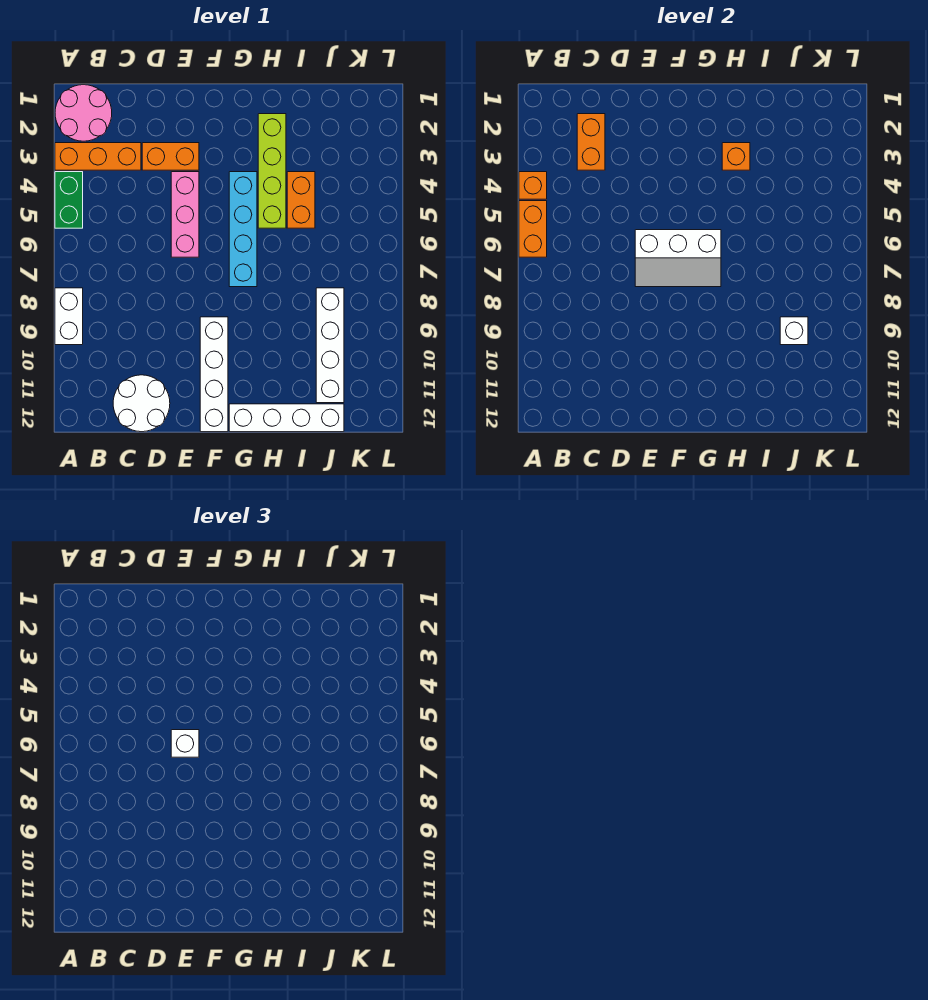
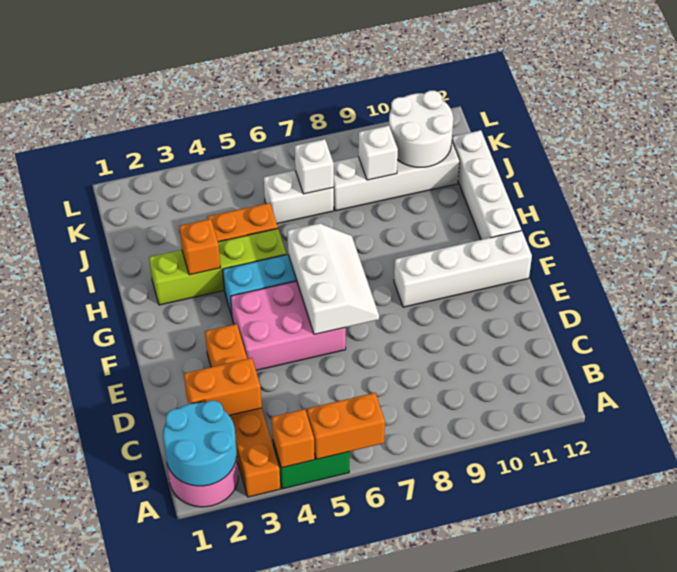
none -> cyan 2x2 round brick [163,401,237,486]
white 1x2 brick [55,288,83,345] -> white 1x2 brick moved to [264,171,334,223]
white 2x2 round brick [113,375,170,432] -> white 2x2 round brick moved to [389,91,453,167]
pink 1x3 brick [171,172,199,257] -> pink 2x3 brick [231,281,346,370]
white 1x1 brick [171,730,199,757] -> white 1x1 brick moved to [295,139,334,194]

